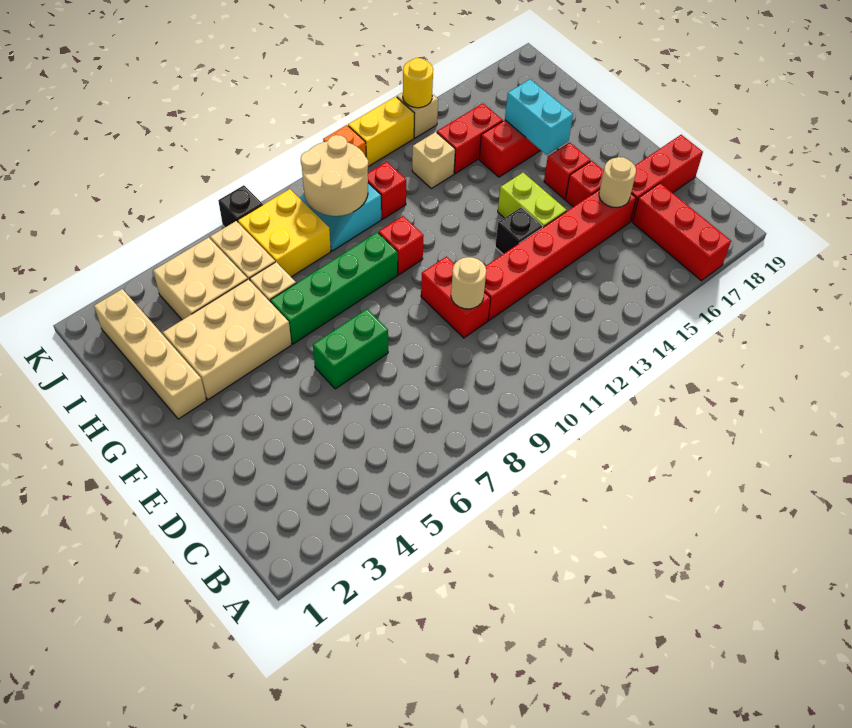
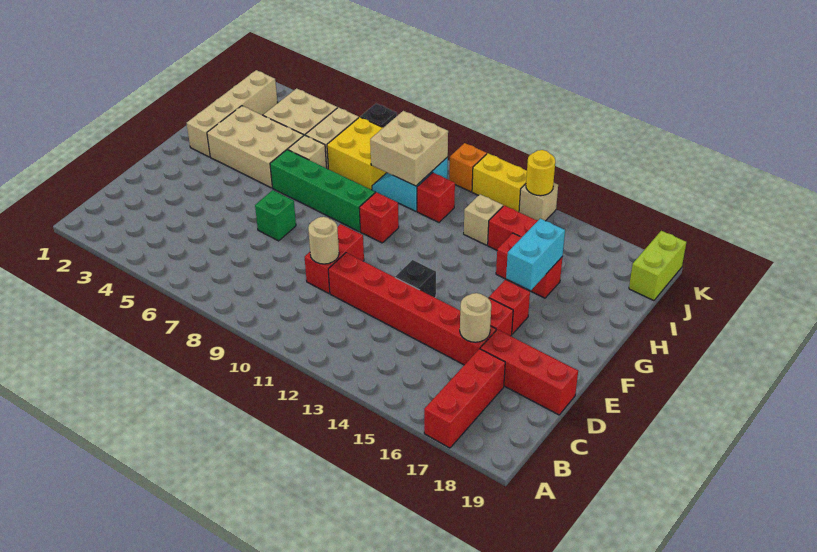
green 1x2 brick [313,309,388,389] -> green 1x1 brick [255,190,296,241]
lime 1x2 brick [498,173,567,228] -> lime 1x2 brick moved to [629,231,686,301]
tan 2x2 round brick [301,135,368,216] -> tan 2x2 brick [370,111,448,186]

